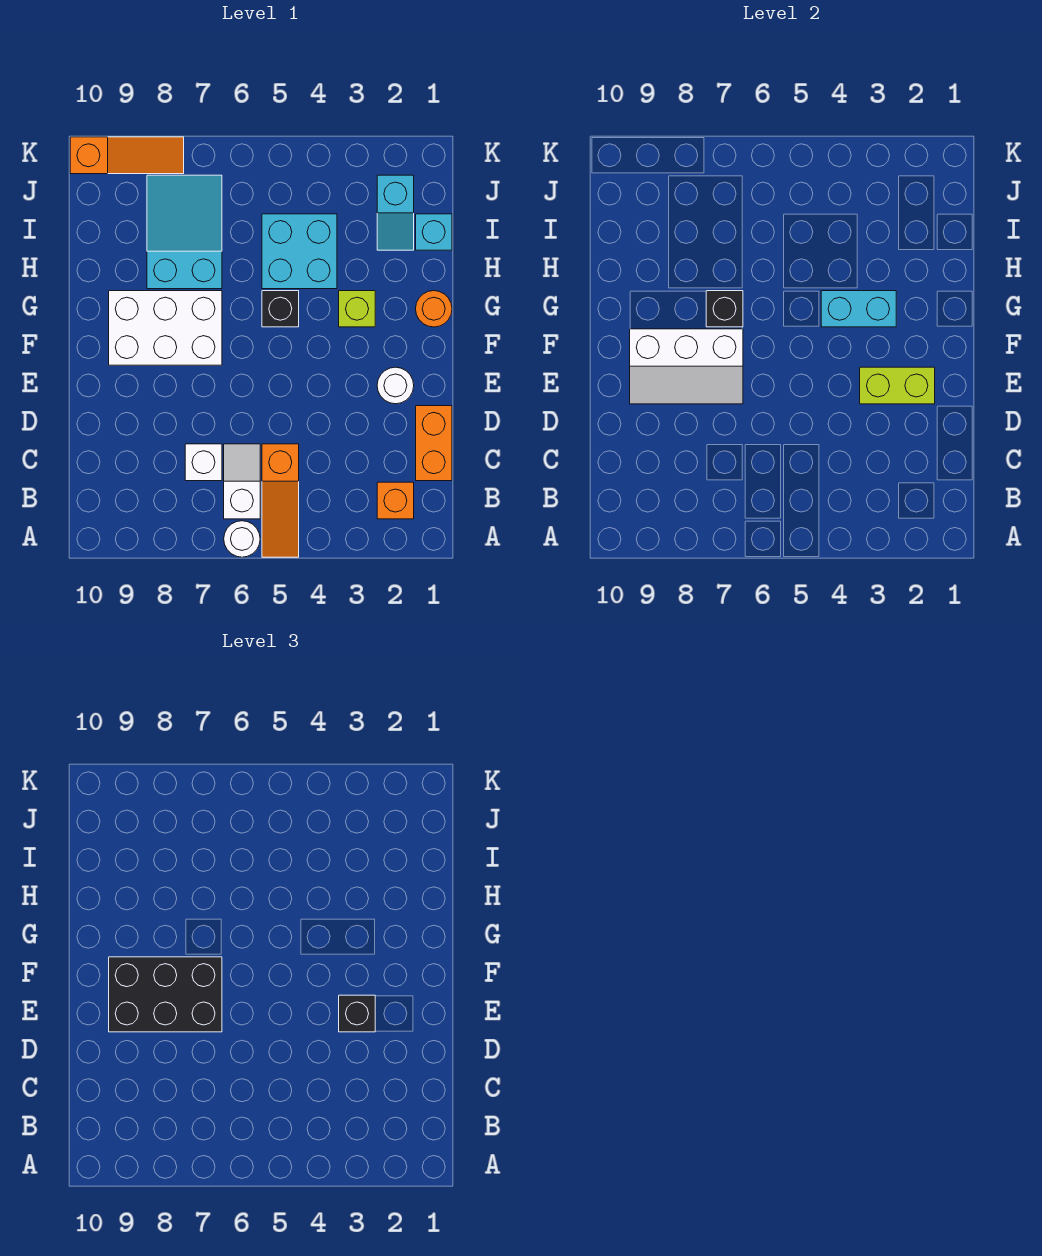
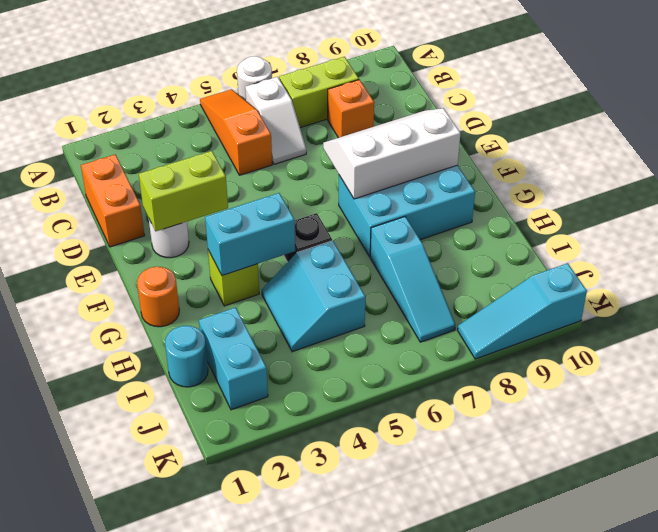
orange 1x1 brick [377,482,414,519] -> orange 1x1 brick moved to [328,80,374,138]
none -> lime 1x2 brick [279,57,359,128]
white 1x1 brick [185,444,222,481] -> none
black 1x1 brick [339,995,375,1032] -> none
black 2x3 brick [109,957,222,1032] -> none
white 2x3 brick [109,291,222,365] -> cyan 2x3 brick [339,165,475,257]
black 1x1 brick [706,291,743,327] -> none
cyan 2x2 brick [262,214,337,289] -> cyan 2x2 slope [262,241,365,352]
cyan 2x3 slope [147,175,222,289] -> cyan 1x3 slope [370,217,455,342]
cyan 1x1 brick [416,214,452,250] -> cyan 1x1 round brick [165,326,208,387]
cyan 1x2 slope [377,175,414,250] -> cyan 1x2 brick [199,307,268,410]
orange 1x3 slope [70,137,184,174] -> cyan 1x3 slope [458,263,587,359]

